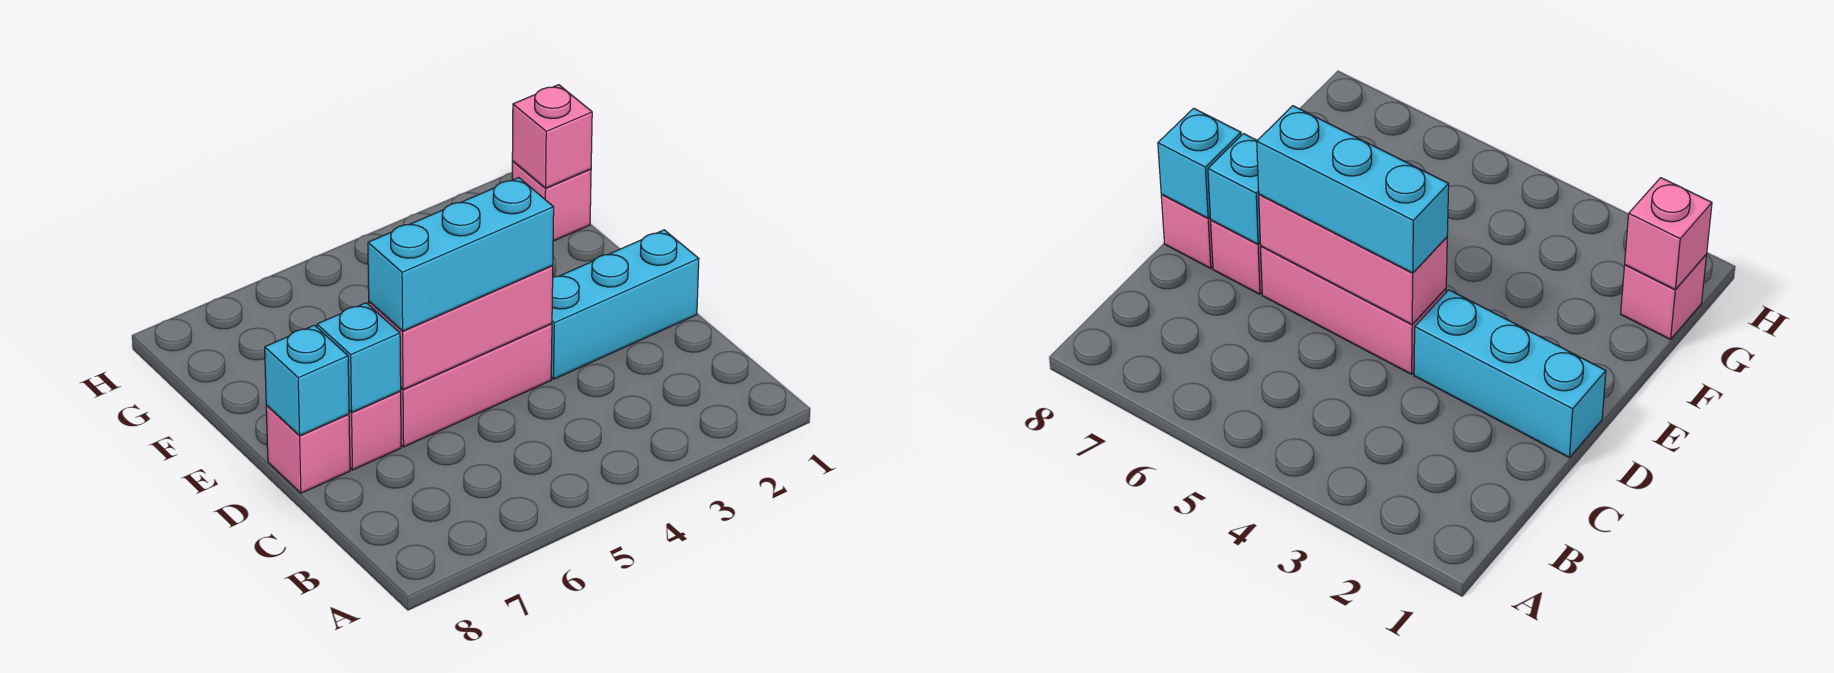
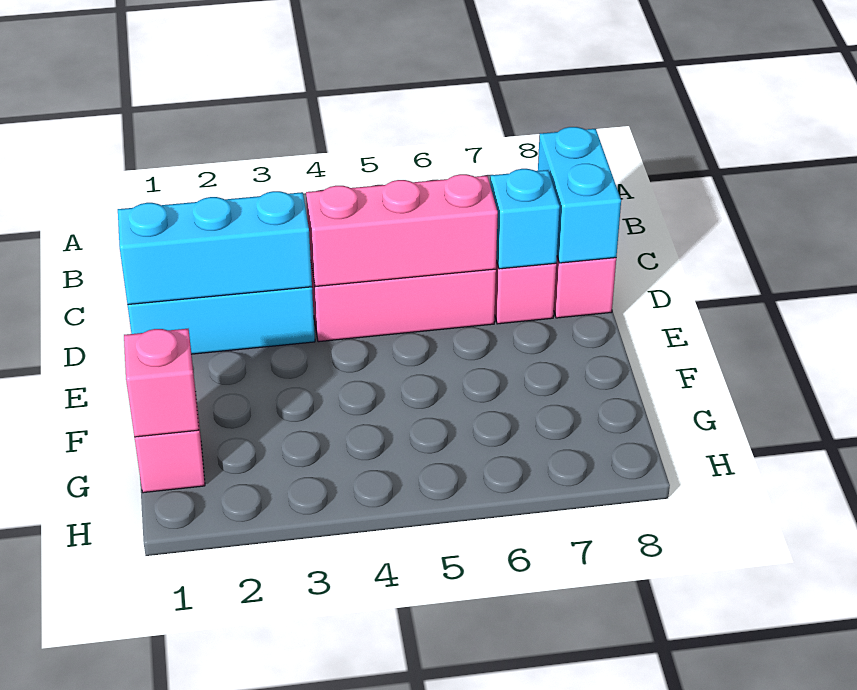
cyan 1x3 brick [368,178,554,331] -> cyan 1x3 brick moved to [118,191,312,305]
cyan 1x1 brick [265,325,349,435] -> cyan 1x2 brick [538,127,621,263]

